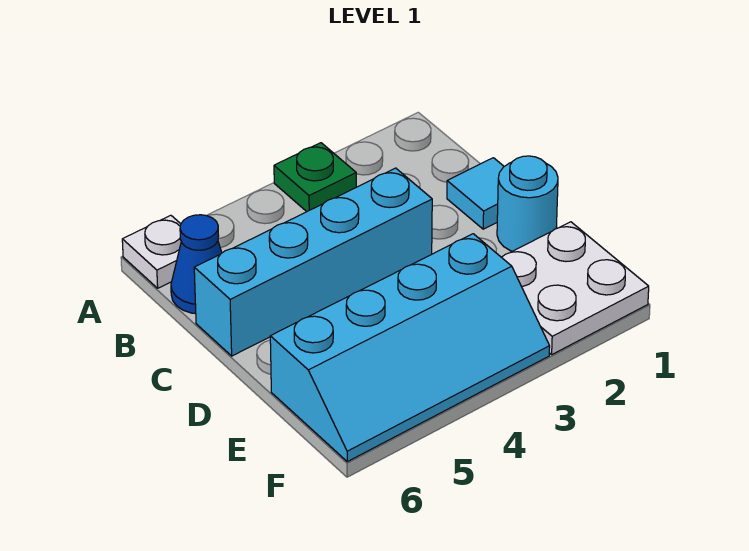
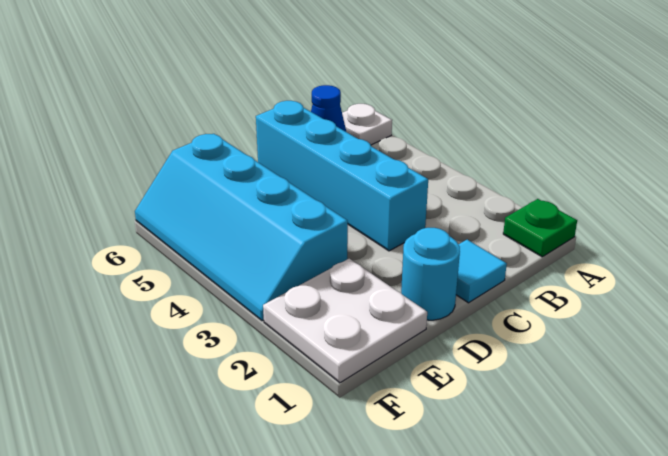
green 1x1 plate [274,143,356,212] -> green 1x1 plate moved to [503,199,577,257]

